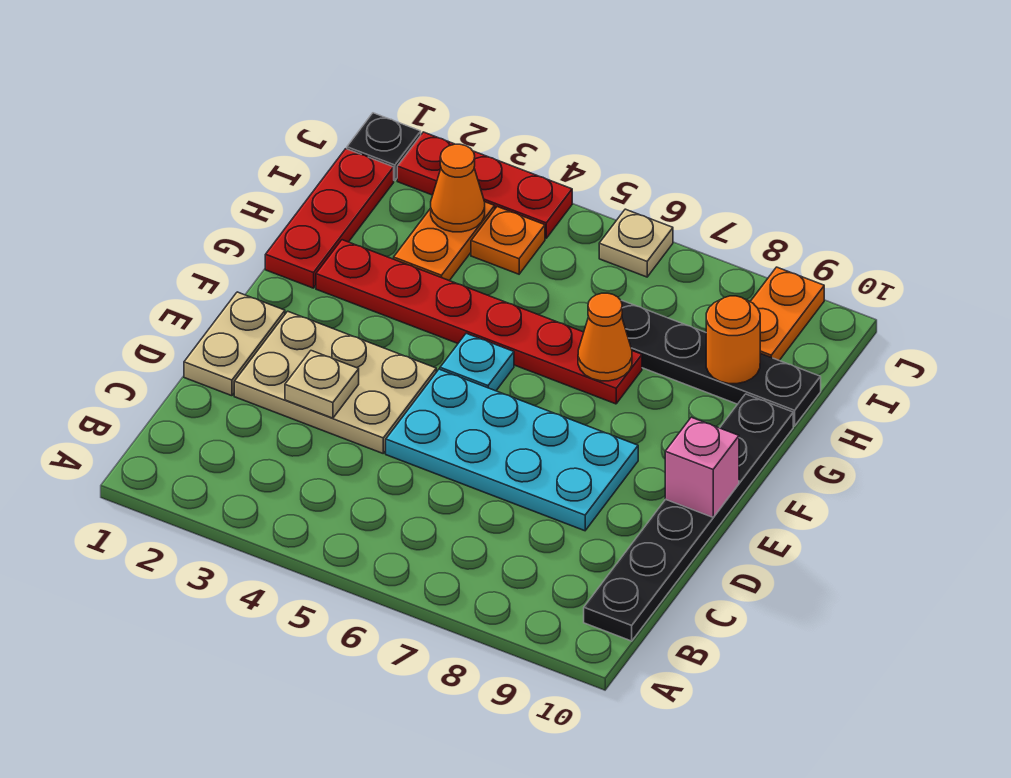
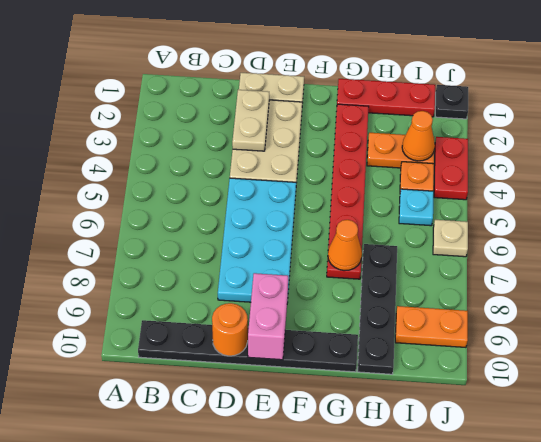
tan 1x1 plate [285,351,359,418] -> tan 1x2 plate [232,90,269,151]
pink 1x1 brick [665,417,739,517] -> pink 1x2 brick [248,273,288,360]
cyan 1x1 plate [440,333,514,391] -> cyan 1x1 plate moved to [399,189,434,226]
orange 1x1 round brick [706,296,760,384] -> orange 1x1 round brick moved to [212,303,248,356]
red 1x3 plate [397,132,572,238] -> red 1x2 plate [434,137,468,200]

